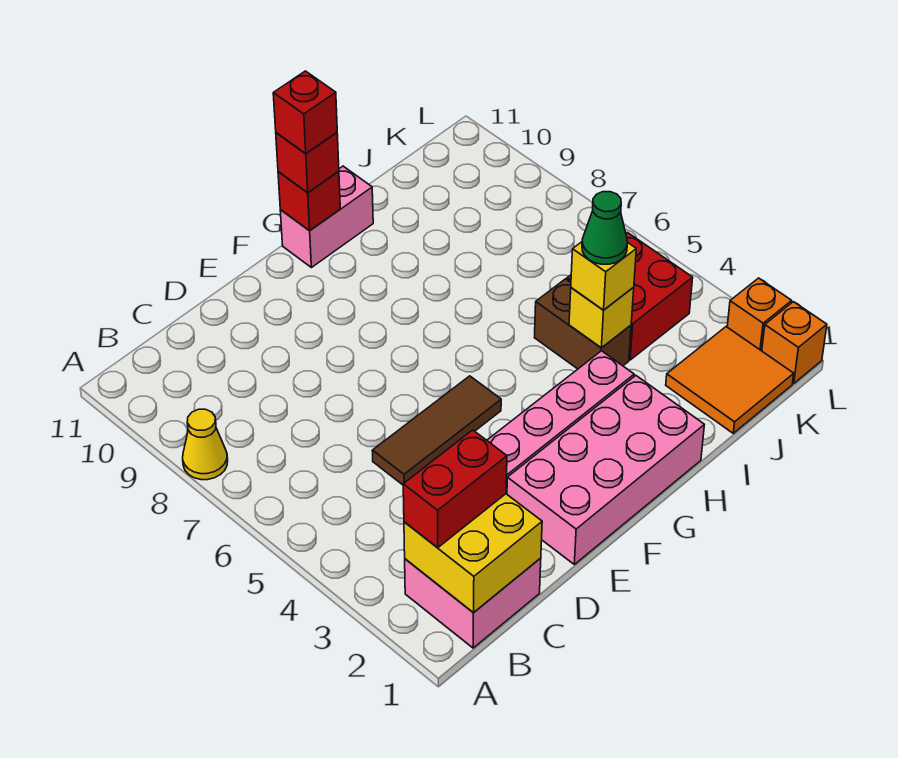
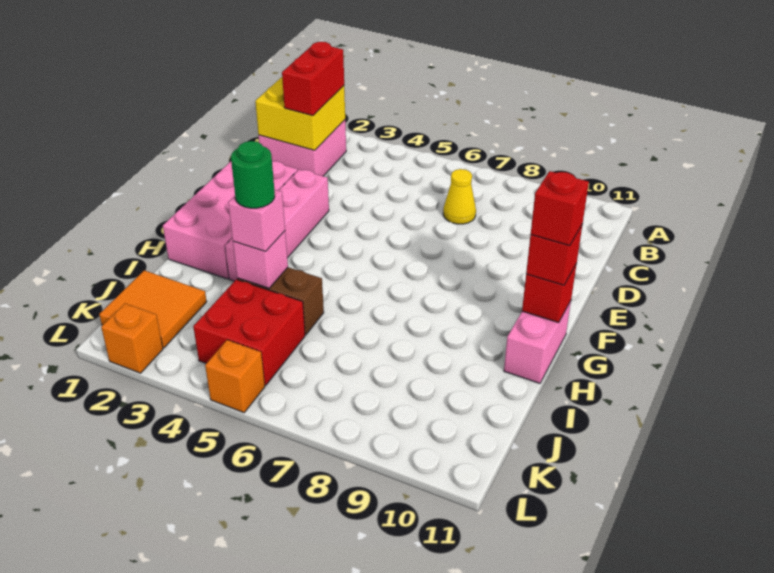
yellow 1x1 cone [183,409,228,480] -> yellow 1x1 cone moved to [443,169,476,224]
brown 1x3 tile [372,376,501,485] -> none
yellow 1x1 brick [569,288,634,348] -> pink 1x1 brick [233,231,288,288]
yellow 1x1 brick [571,242,636,310] -> pink 1x1 brick [228,189,285,251]
green 1x1 cone [582,192,627,264] -> green 1x1 round brick [231,141,275,208]
orange 1x1 brick [762,302,827,383] -> orange 1x1 brick moved to [205,340,265,413]

